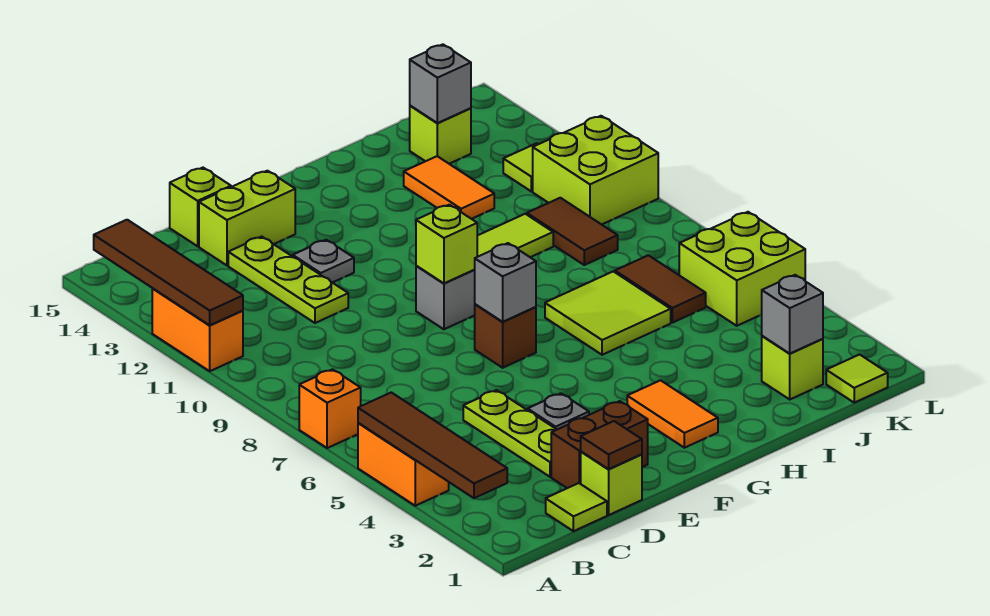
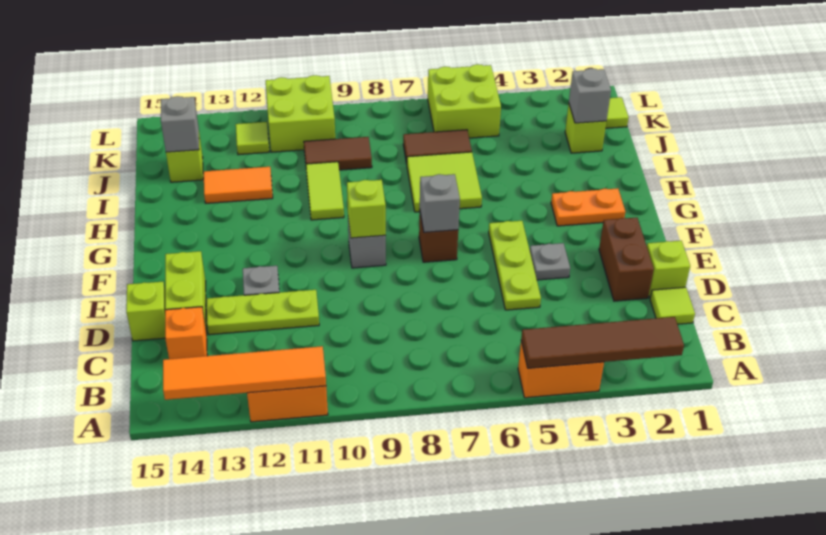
orange 1x1 brick [299,369,361,448] -> orange 1x1 brick moved to [165,307,207,359]
brown 1x4 tile [94,220,243,325] -> orange 1x4 tile [163,346,326,400]
brown 1x1 tile [581,421,642,469] -> none
lime 1x3 plate [463,390,557,477] -> lime 1x3 plate turned to [489,221,541,310]
orange 1x2 tile [627,380,718,448] -> orange 1x2 plate [551,188,625,226]

